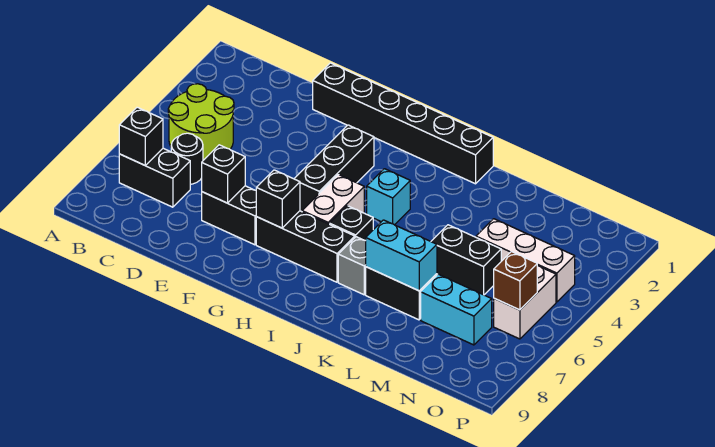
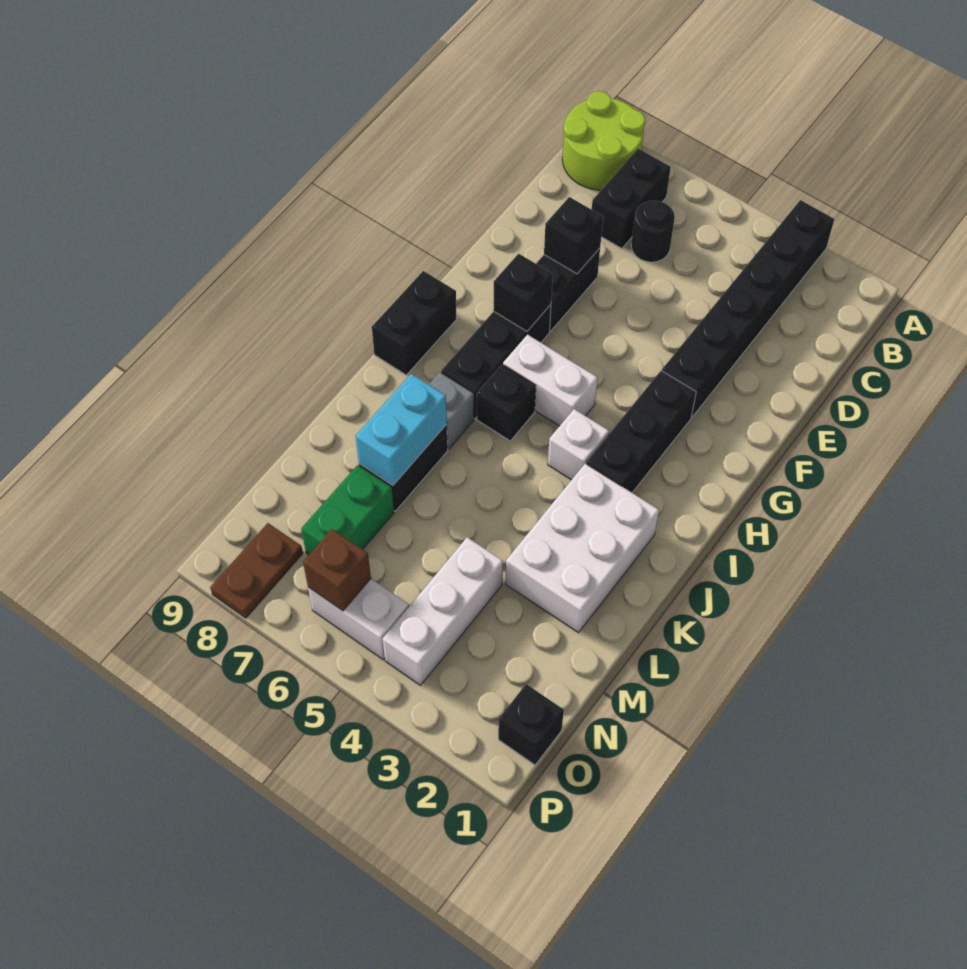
lime 2x2 round brick [168,84,234,160] -> lime 2x2 round brick moved to [562,91,645,190]
black 1x1 brick [119,107,163,165] -> black 1x1 brick moved to [498,684,564,765]
black 1x6 brick [313,63,493,184] -> black 1x6 brick moved to [662,200,834,417]
black 1x3 brick [294,125,374,212] -> black 1x3 brick turned to [586,371,696,492]
cyan 1x1 brick [367,169,410,225] -> white 1x1 brick [548,409,609,480]
none -> white 2x3 brick [505,464,659,633]
black 1x2 brick [431,225,501,295] -> black 1x2 brick moved to [372,271,457,375]
cyan 1x2 brick [421,274,492,345] -> green 1x2 brick [301,465,394,555]
none -> brown 1x2 plate [210,523,303,618]

